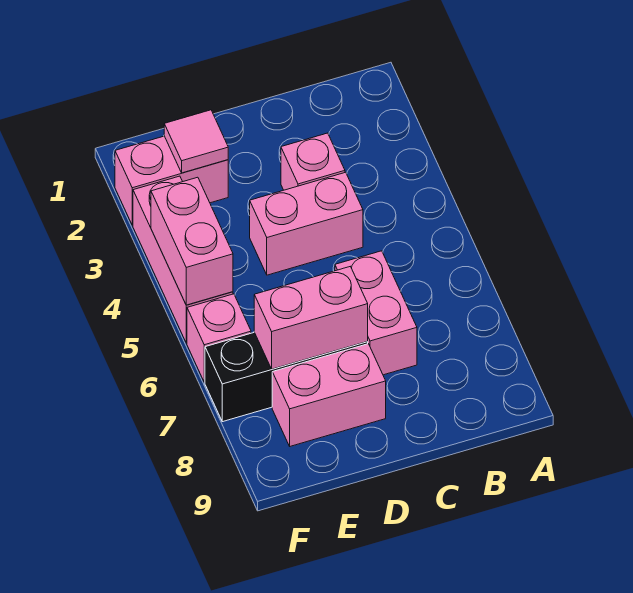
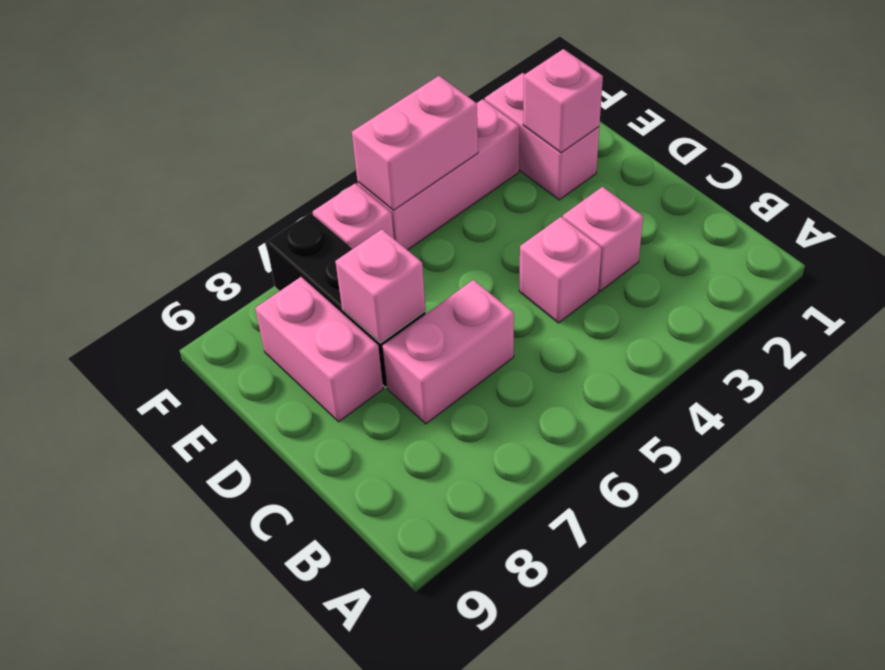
pink 1x2 brick [250,172,363,275] -> pink 1x1 brick [519,217,602,323]
pink 1x2 brick [254,267,368,369] -> pink 1x1 brick [335,229,426,343]
pink 1x1 tile [164,110,228,173] -> pink 1x1 brick [523,49,603,153]

